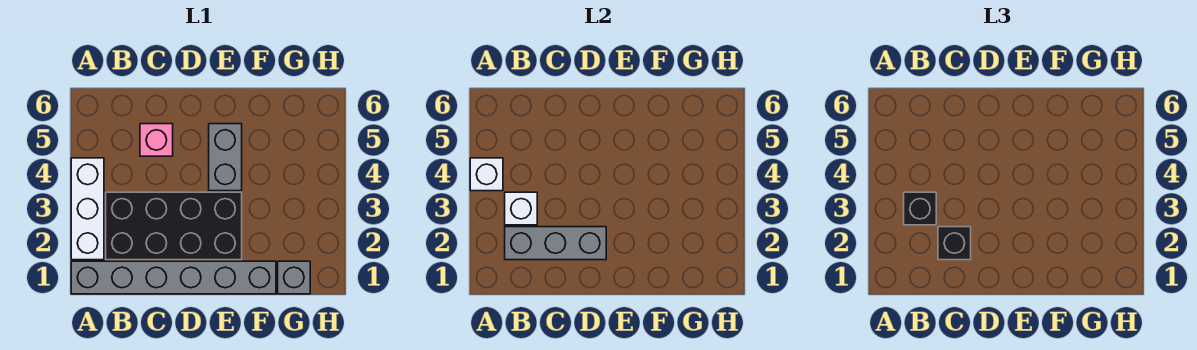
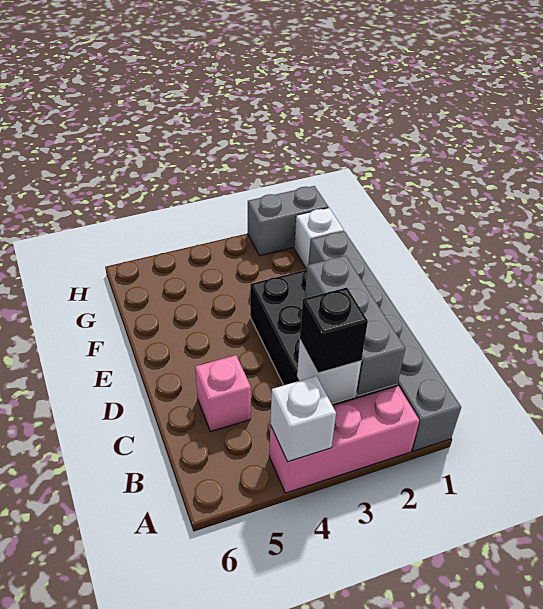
white 1x3 brick [71,158,104,260] -> pink 1x3 brick [269,386,419,493]
black 1x1 brick [938,227,971,260] -> none
grey 1x2 brick [209,124,242,191] -> grey 1x2 brick moved to [248,186,328,256]
grey 1x1 brick [278,261,310,294] -> white 1x1 brick [294,208,344,270]

